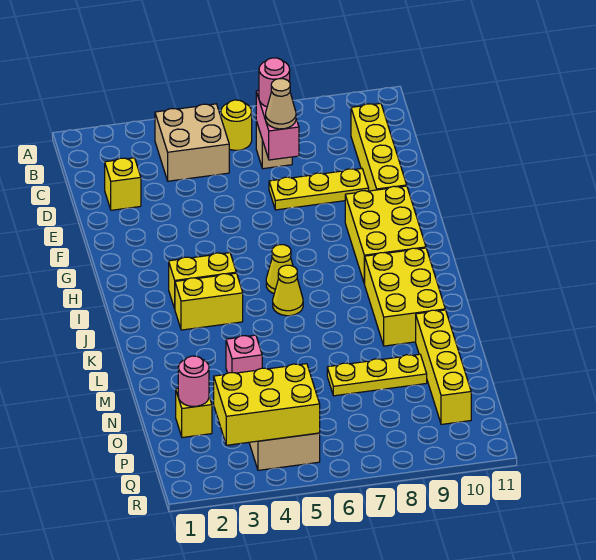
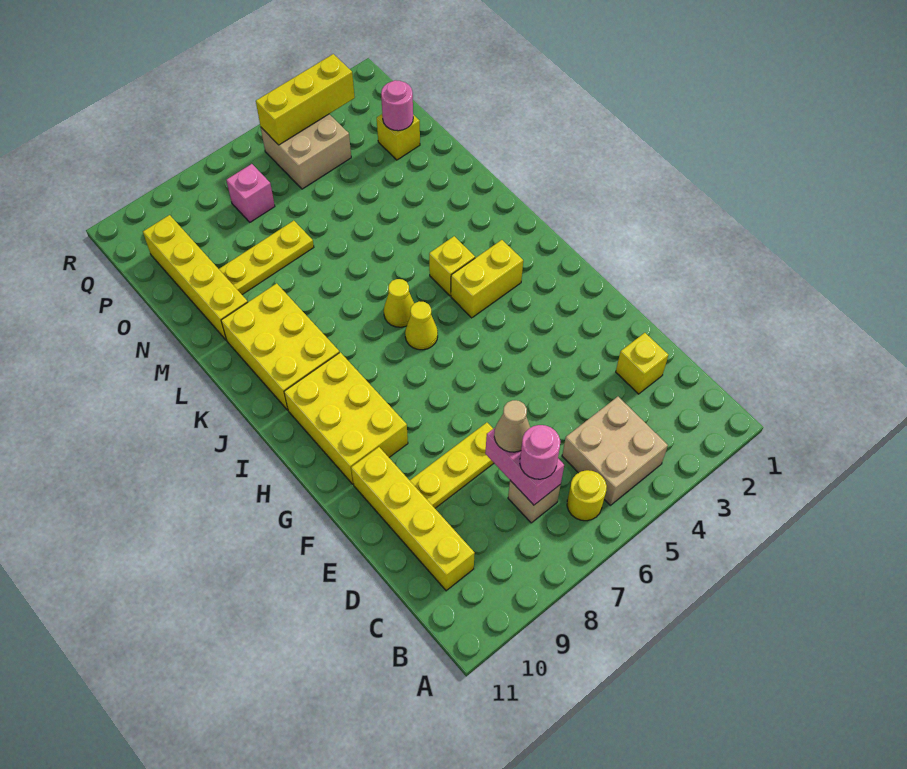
yellow 1x2 brick [175,273,243,330] -> yellow 1x1 brick [429,236,475,296]
pink 1x1 brick [226,335,262,373] -> pink 1x1 brick moved to [226,164,275,222]
yellow 2x3 brick [214,364,320,445] -> yellow 1x3 brick [256,54,355,145]

